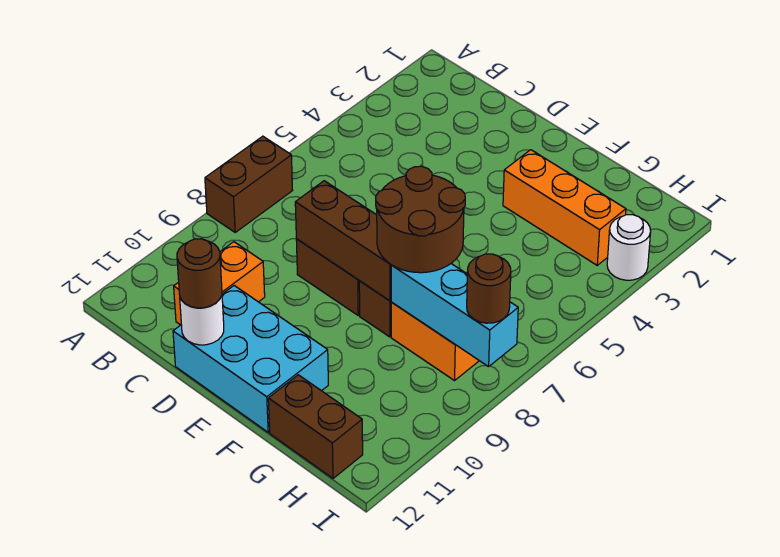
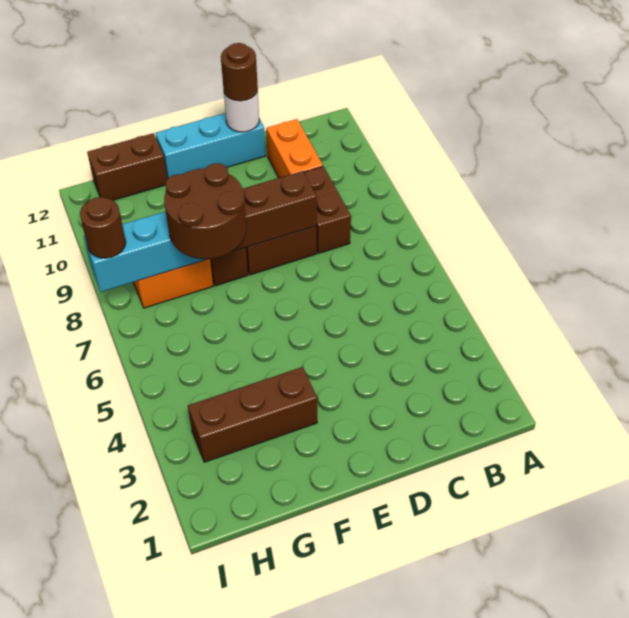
brown 1x2 brick [205,136,293,232] -> brown 1x2 brick moved to [304,166,351,254]
cyan 2x3 brick [173,286,328,432] -> cyan 1x3 brick [155,113,265,179]
orange 1x3 brick [503,150,626,265] -> brown 1x3 brick [188,367,317,462]
white 1x1 round brick [607,215,651,280] -> none

